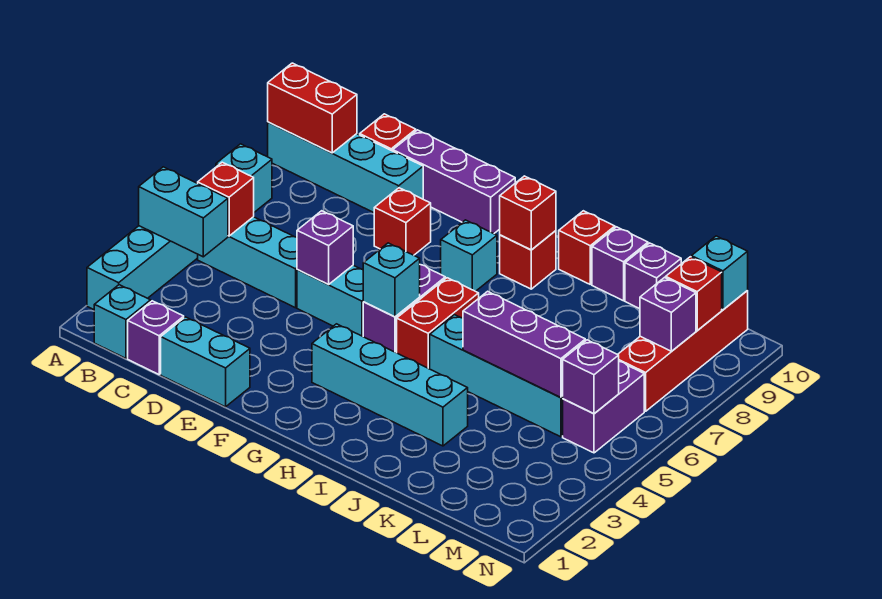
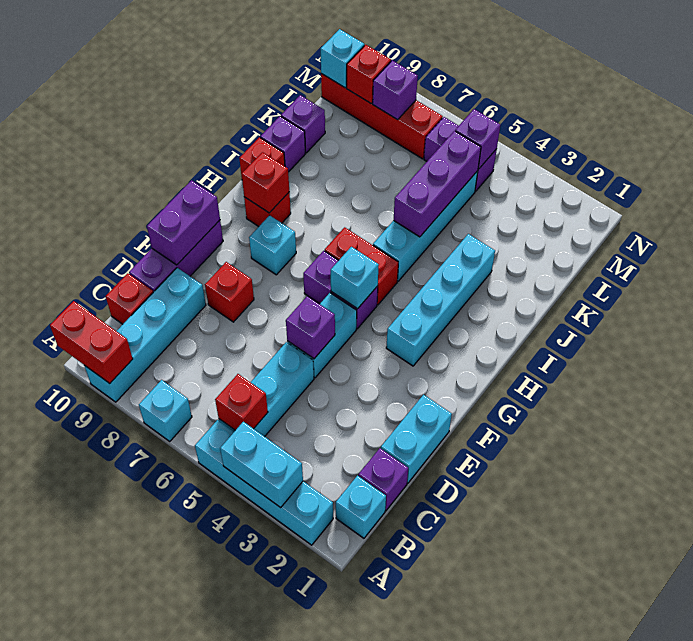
cyan 1x2 brick [139,167,228,257] -> cyan 1x2 brick turned to [220,422,303,508]
red 1x2 brick [268,63,357,153] -> red 1x2 brick turned to [50,301,133,383]
none -> purple 1x2 brick [147,180,220,265]

